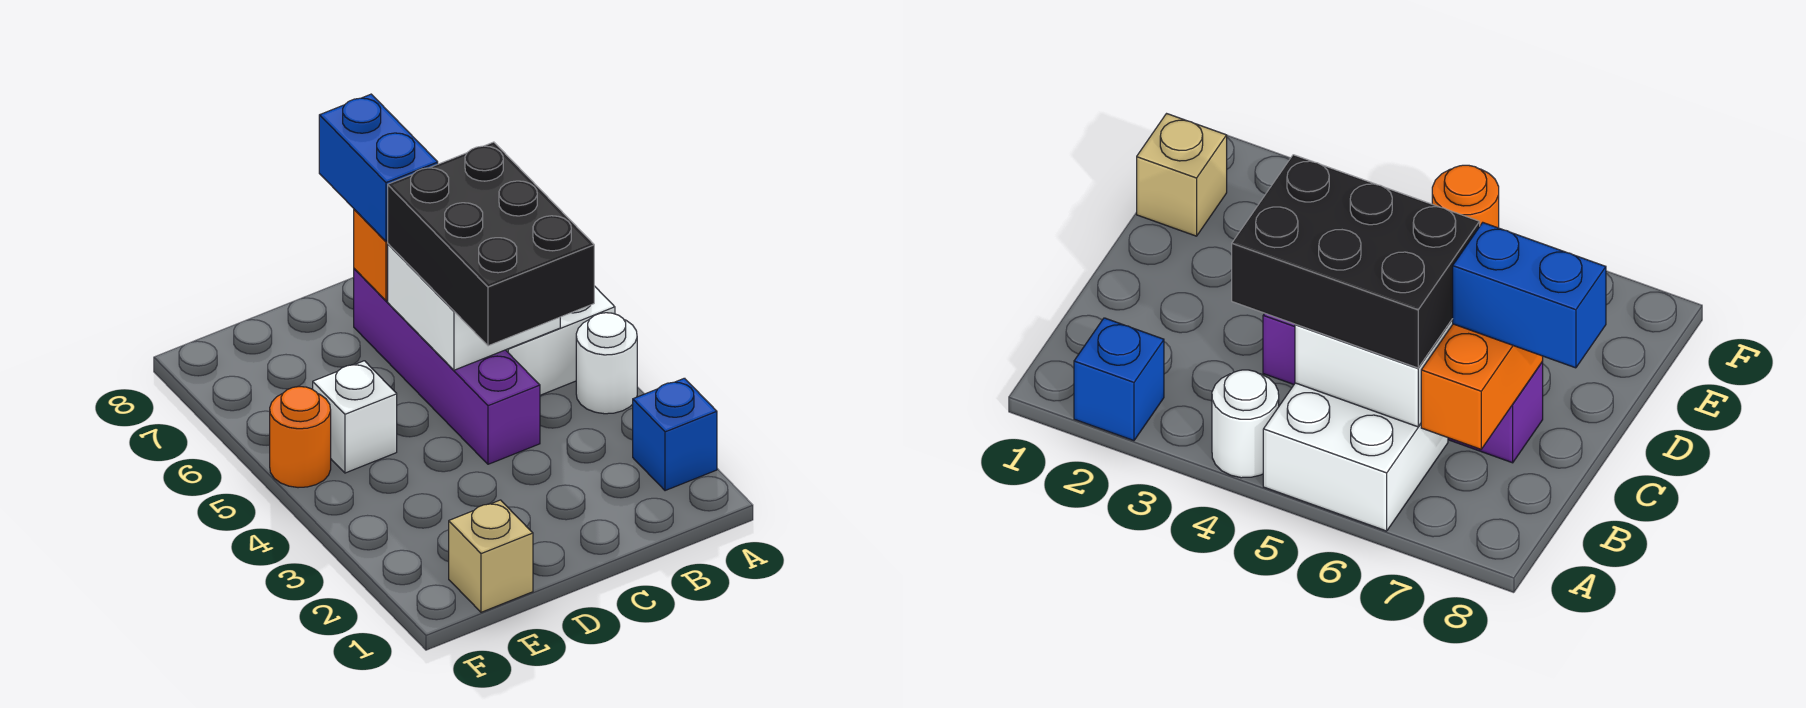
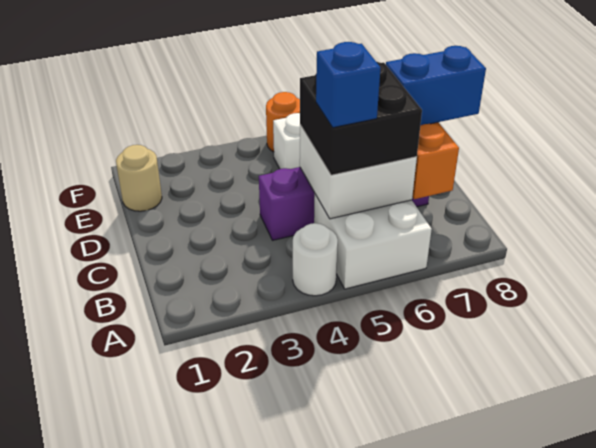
blue 1x1 brick [633,378,717,491] -> blue 1x1 brick moved to [316,42,381,128]
black 2x3 brick [388,142,594,346] -> black 2x2 brick [300,62,422,175]
tan 1x1 brick [449,500,533,612] -> tan 1x1 round brick [116,145,162,211]

